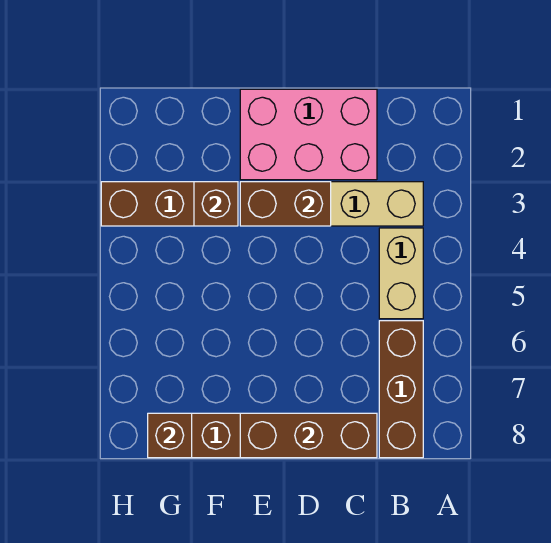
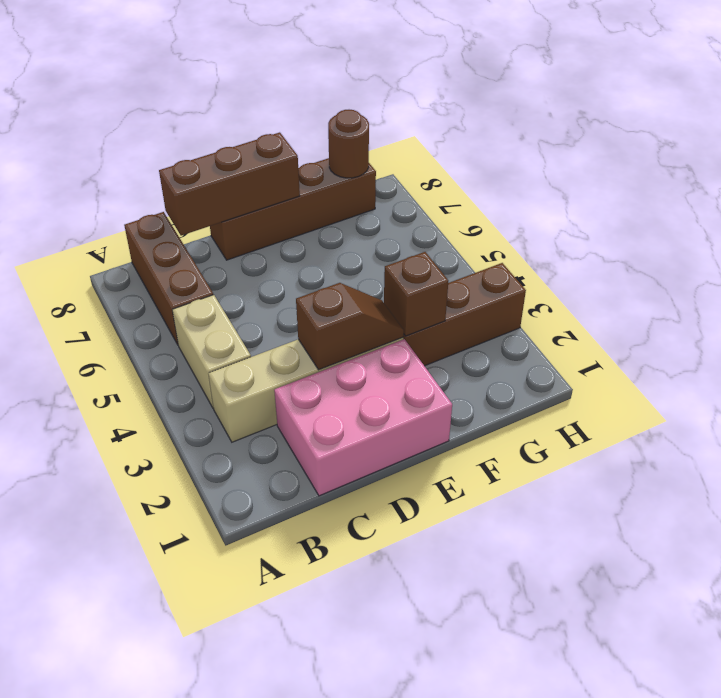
brown 1x2 brick [240,182,331,226] -> brown 1x2 slope [296,283,404,370]
brown 1x1 brick [148,413,192,458] -> brown 1x1 round brick [328,110,369,178]

